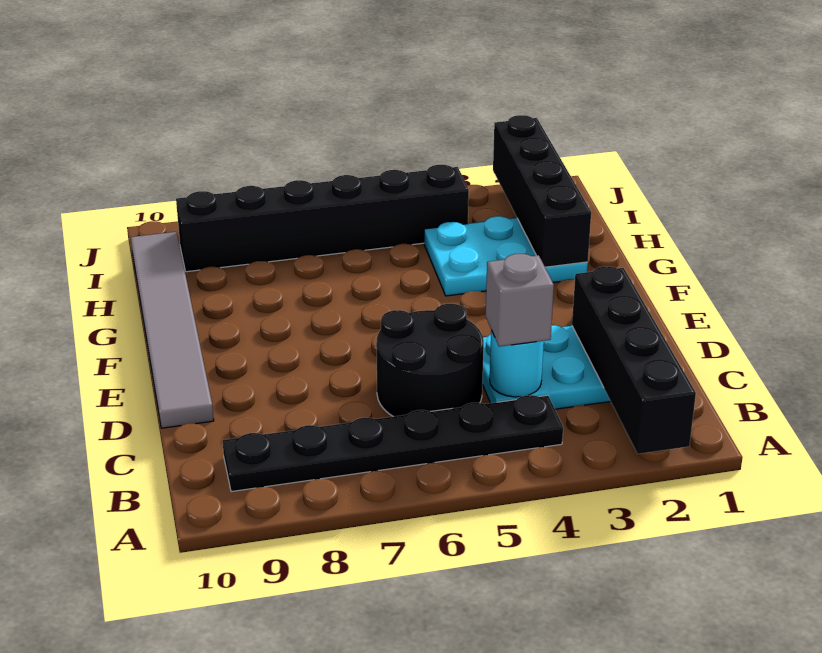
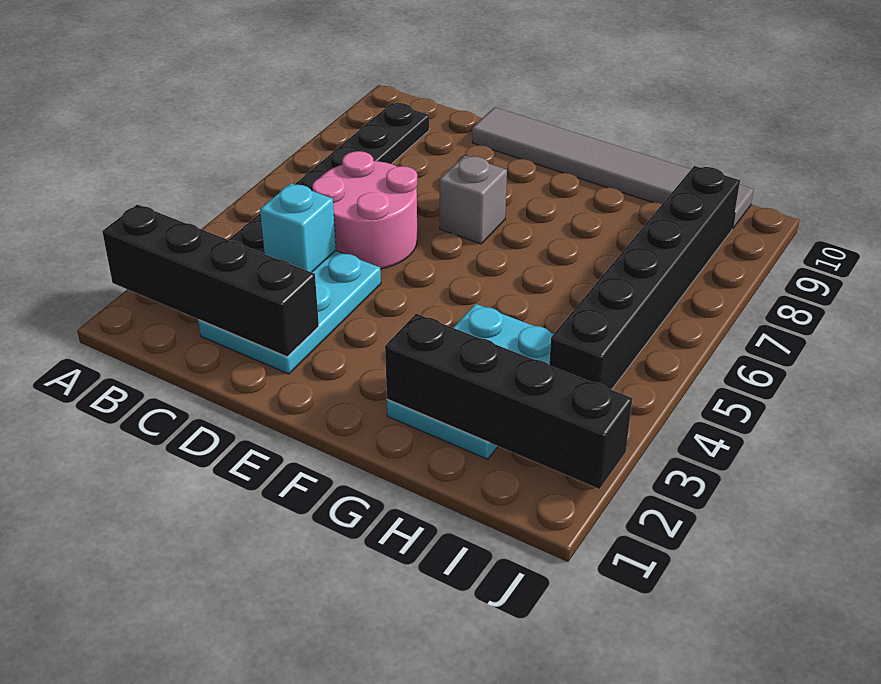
cyan 1x1 round brick [490,330,544,397] -> cyan 1x1 brick [260,183,336,272]
grey 1x1 brick [486,254,554,347] -> grey 1x1 brick moved to [440,156,507,244]
black 2x2 round brick [376,304,484,417] -> pink 2x2 round brick [312,151,417,269]

